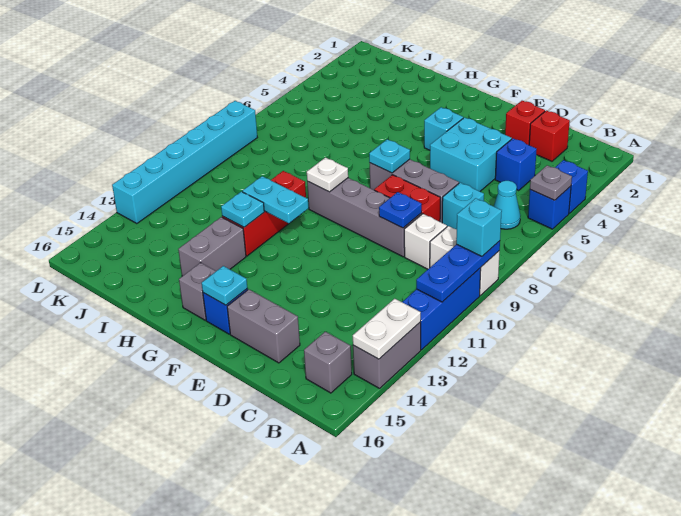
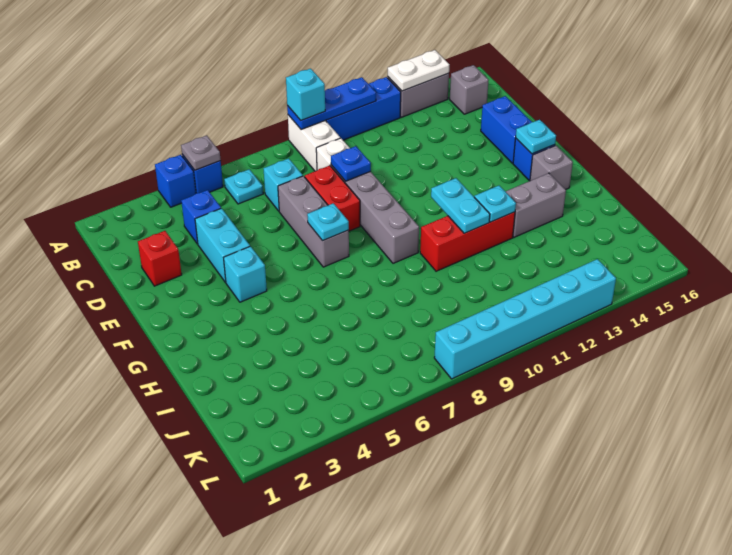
cyan 1x1 cone [494,181,520,229] -> cyan 1x1 plate [224,169,263,204]
red 1x1 brick [529,111,570,161] -> none
cyan 2x2 brick [430,117,512,191] -> cyan 1x2 brick [195,208,250,282]
grey 1x2 brick [227,289,300,363] -> blue 1x2 brick [481,96,532,163]
white 1x1 plate [307,158,348,192] -> none

